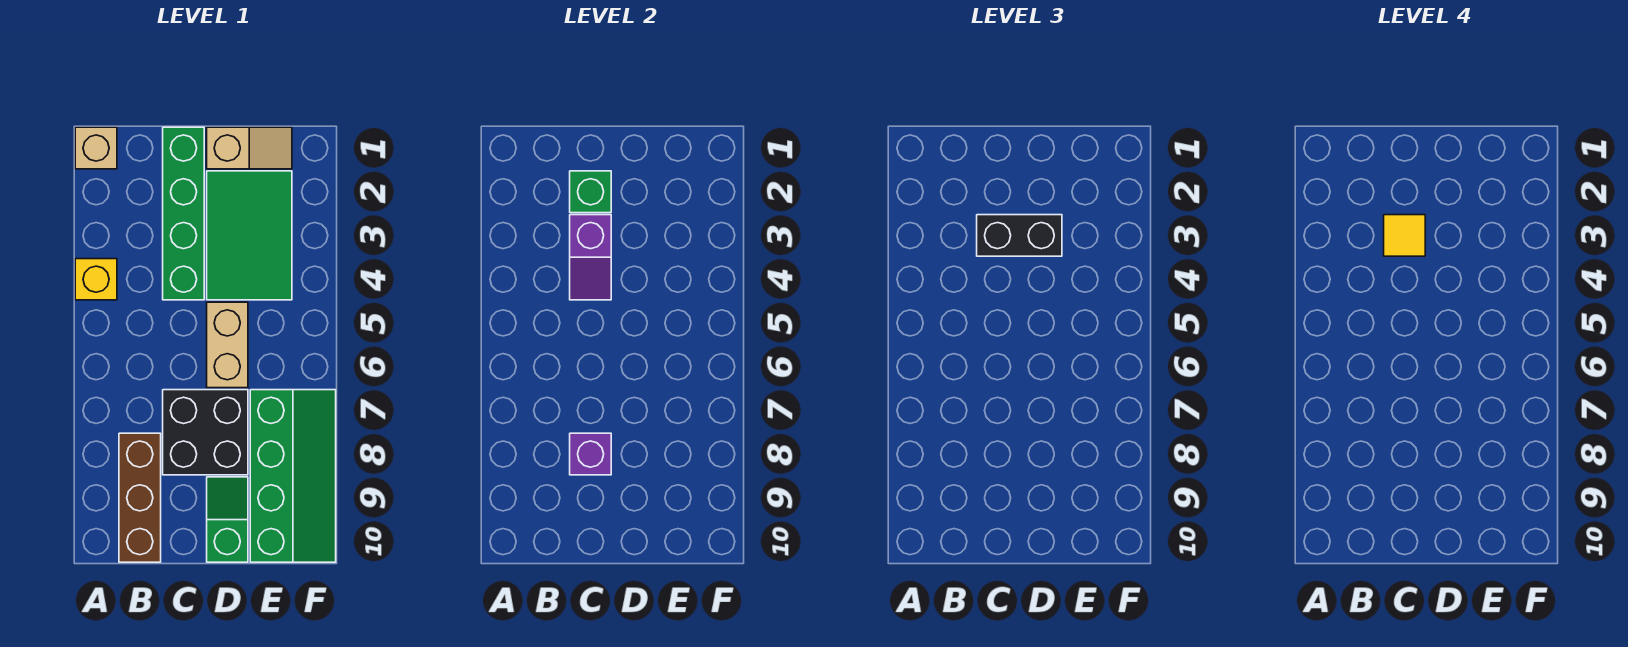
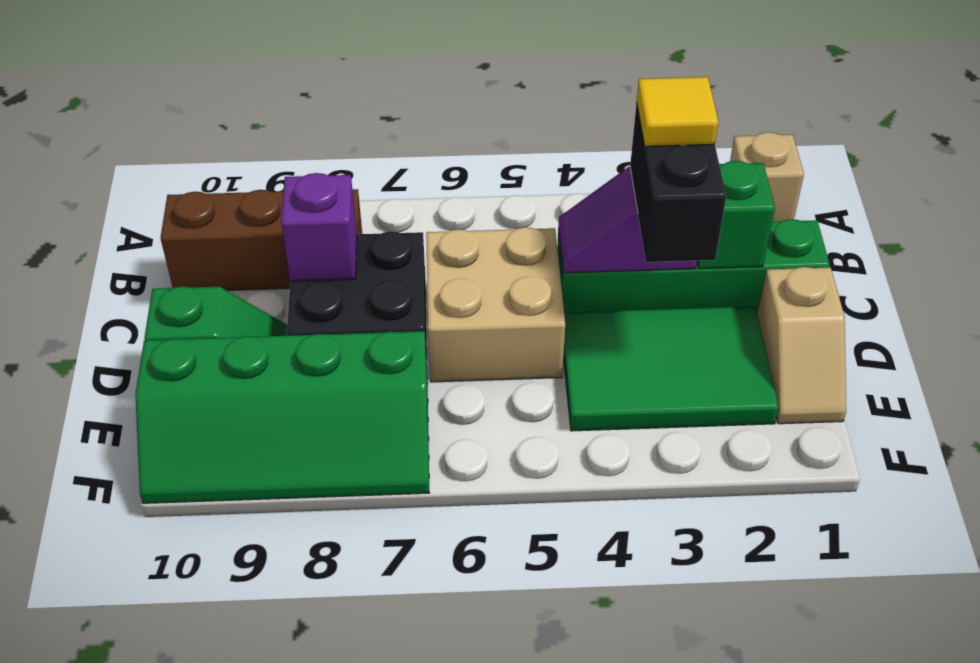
yellow 1x1 brick [75,259,117,300] -> none
tan 1x2 brick [207,302,248,388] -> tan 2x2 brick [426,227,565,382]

